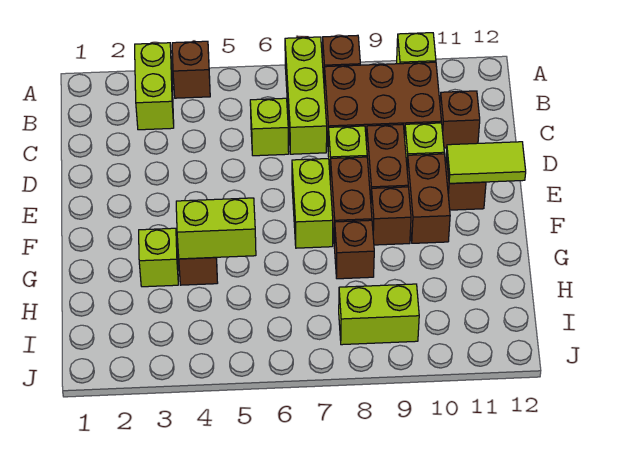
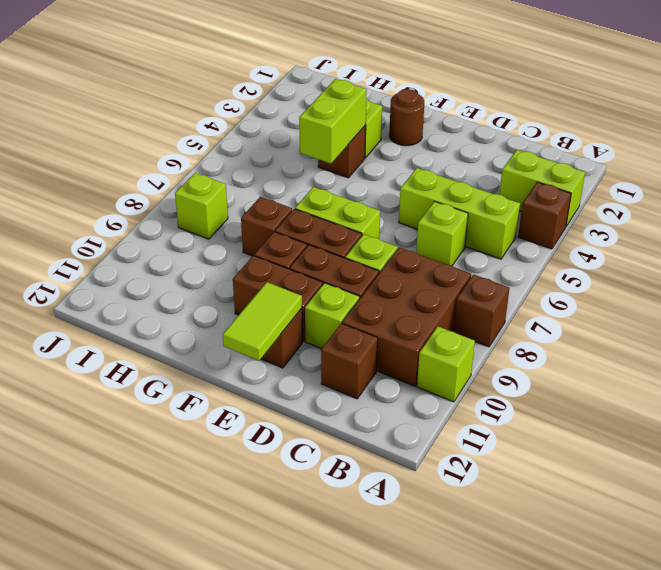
lime 1x3 brick [285,37,327,154] -> lime 1x3 brick moved to [399,168,520,259]
none -> brown 1x1 round brick [389,89,424,146]
lime 1x2 brick [339,284,419,345] -> lime 1x1 brick [175,173,228,239]

